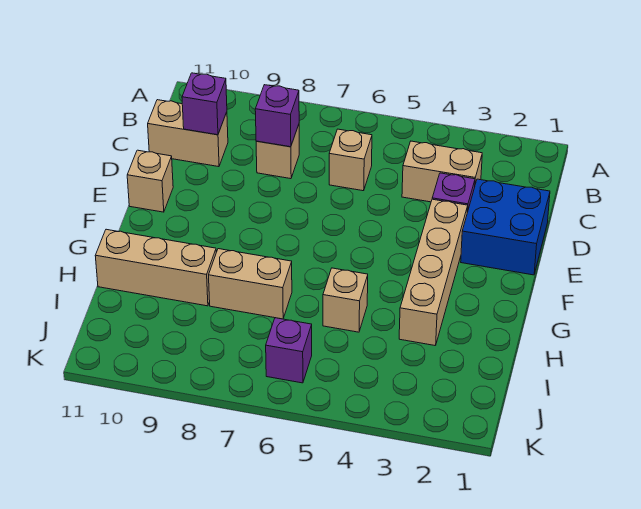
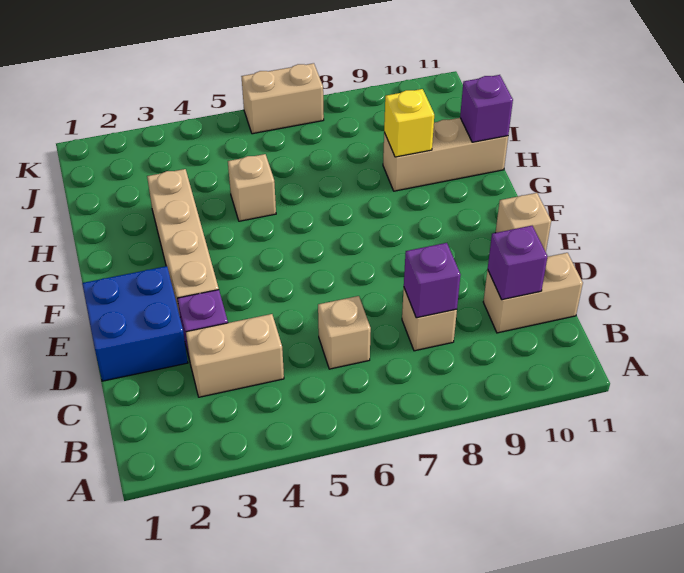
tan 1x2 brick [209,249,292,319] -> tan 1x2 brick moved to [241,63,324,134]
none -> yellow 1x1 brick [384,89,434,157]
purple 1x1 brick [266,318,312,383] -> purple 1x1 brick moved to [460,75,513,142]

